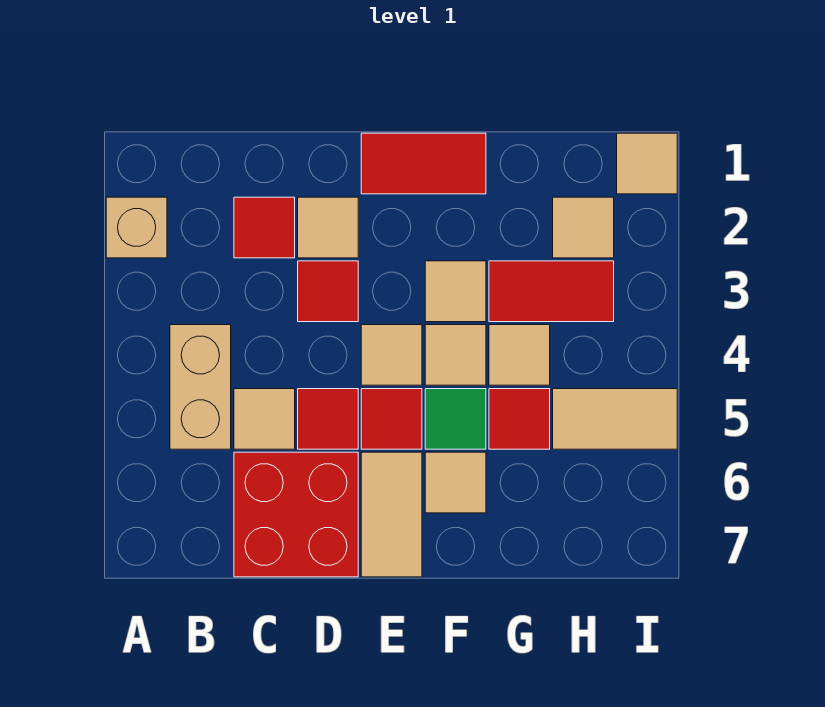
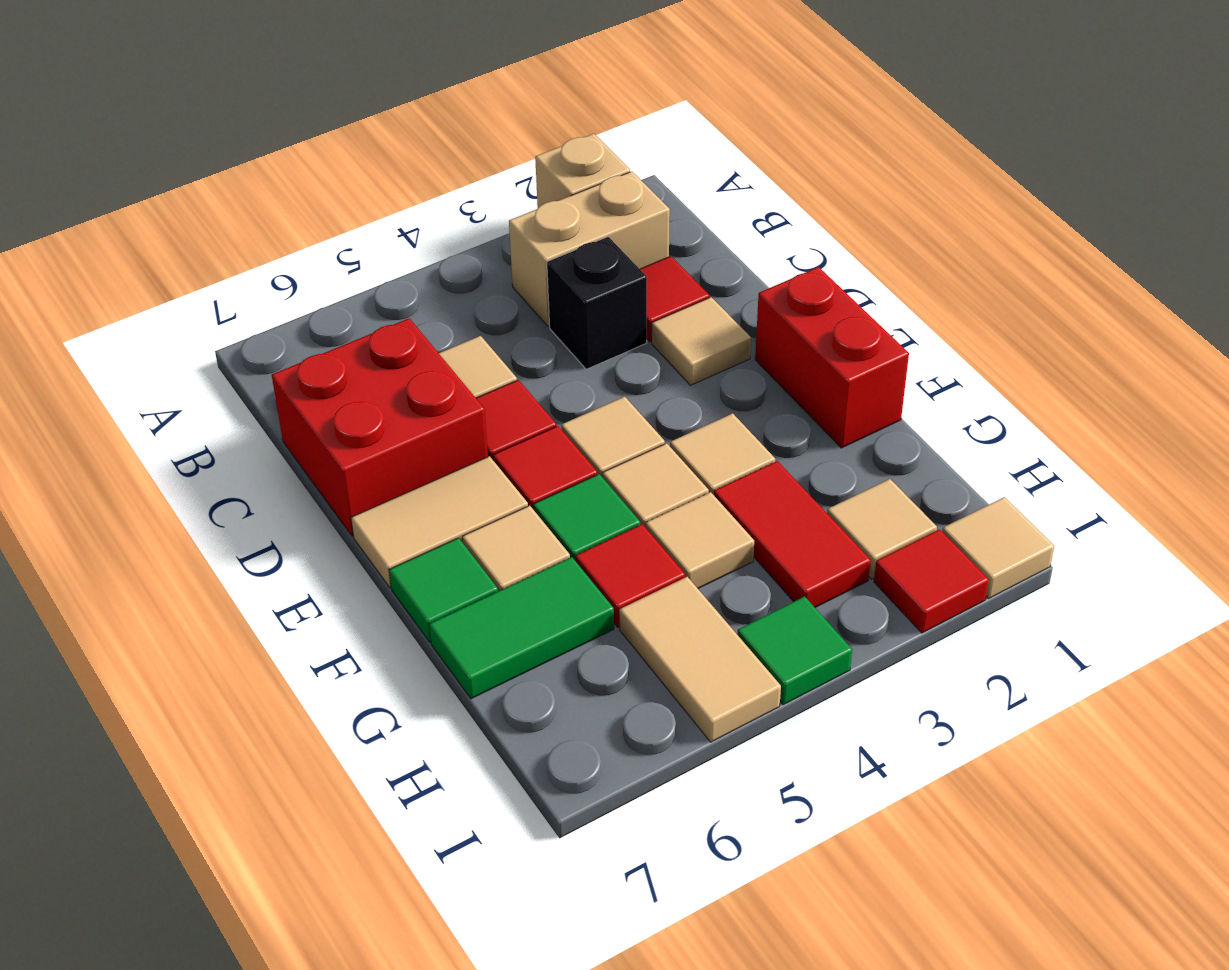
tan 1x2 brick [170,325,231,449] -> tan 1x2 brick moved to [509,172,670,326]
none -> black 1x1 brick [547,237,647,369]
red 1x1 tile [298,261,358,322] -> red 1x1 tile moved to [874,529,989,633]
red 1x2 tile [361,133,486,194] -> red 1x2 brick [755,267,909,448]
none -> green 1x1 tile [389,538,498,642]
none -> green 1x2 tile [429,557,614,699]
none -> green 1x1 tile [737,597,852,705]

